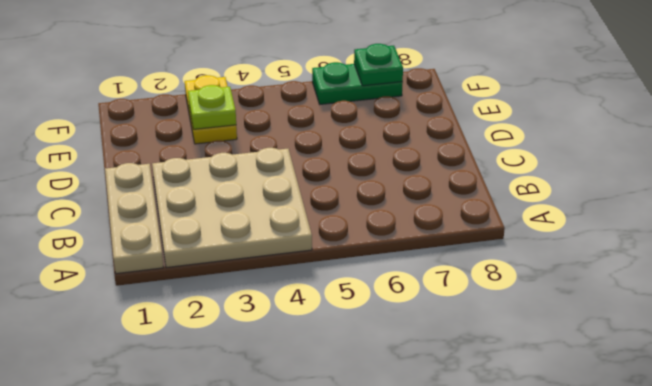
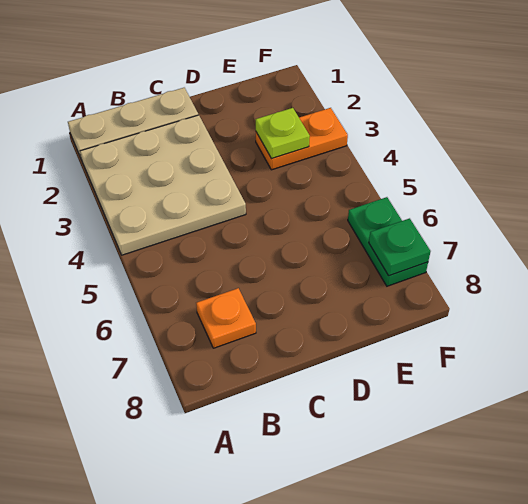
none -> orange 1x1 plate [196,288,256,348]
yellow 1x2 plate [185,75,237,144] -> orange 1x2 plate [256,108,348,170]

